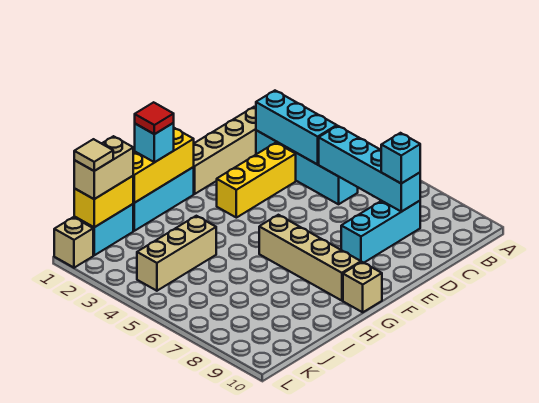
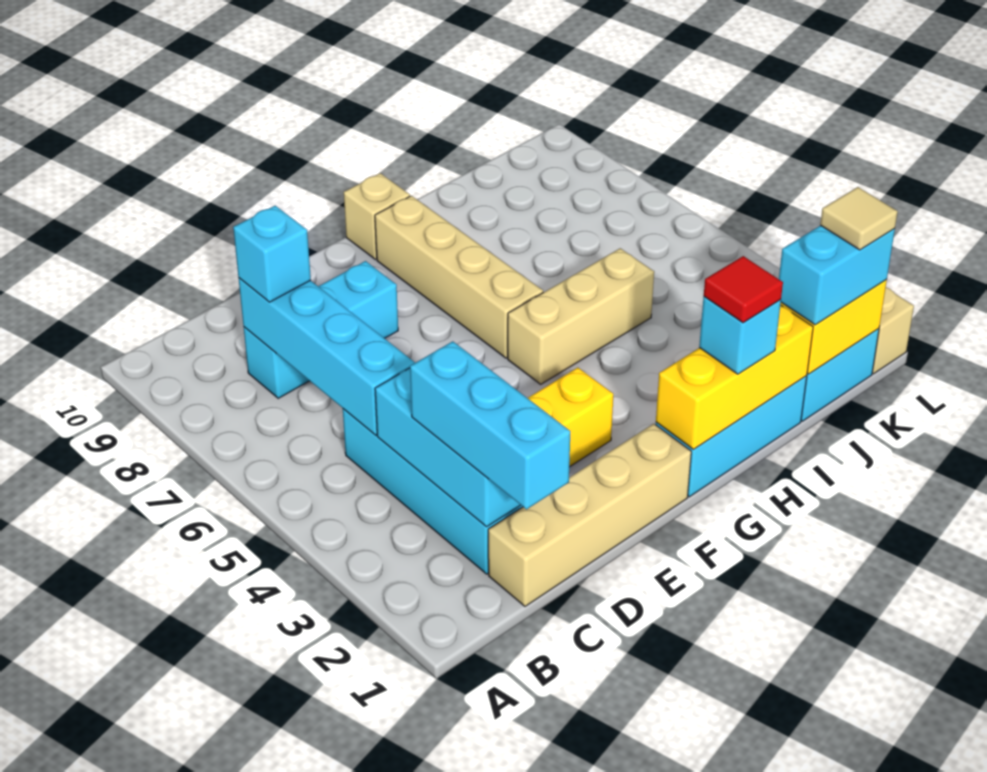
none -> cyan 1x3 brick [410,341,571,510]
tan 1x3 brick [137,216,216,291] -> tan 1x3 brick moved to [508,248,654,384]
tan 1x2 brick [74,136,133,199] -> cyan 1x2 brick [779,225,895,325]

